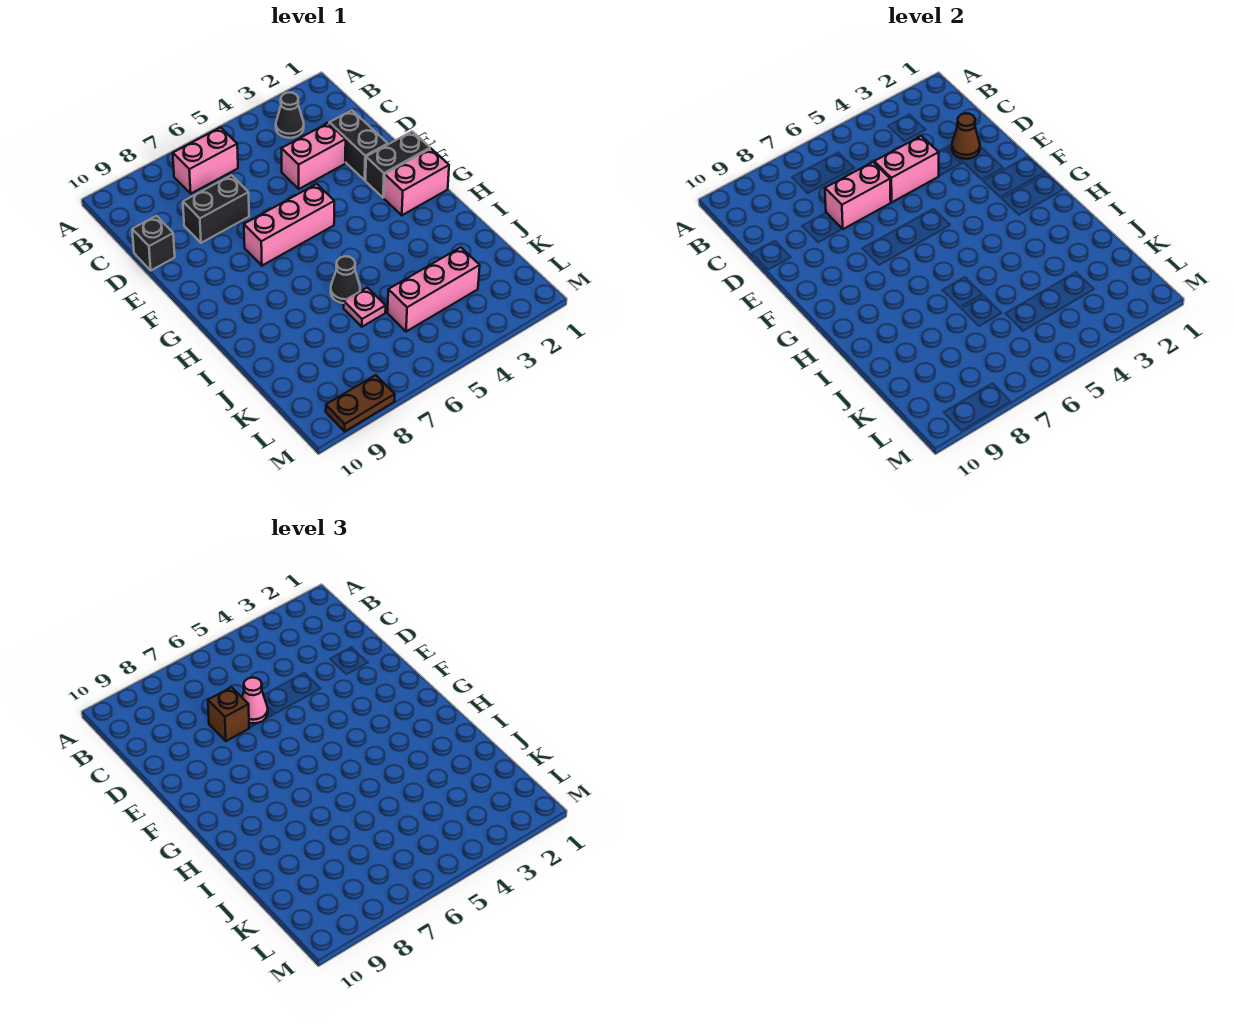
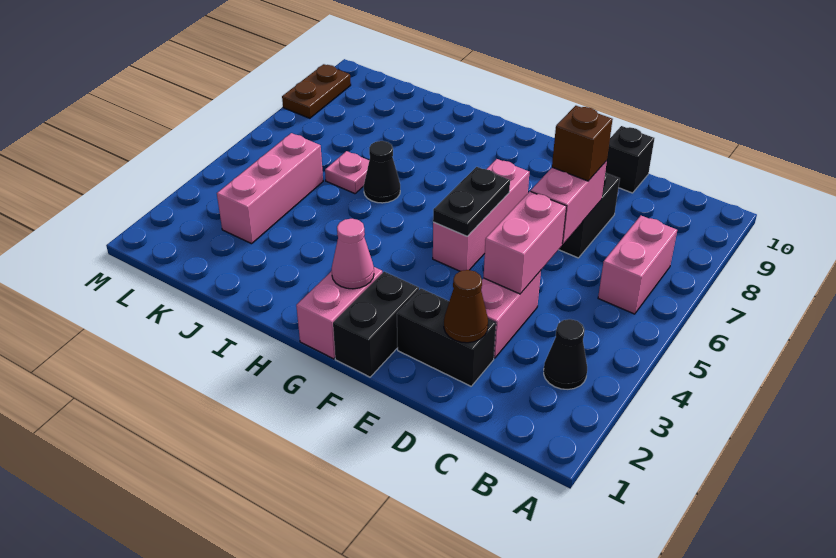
pink 1x1 cone [242,678,268,723] -> pink 1x1 cone moved to [332,219,374,289]
none -> black 1x2 plate [433,167,510,236]

